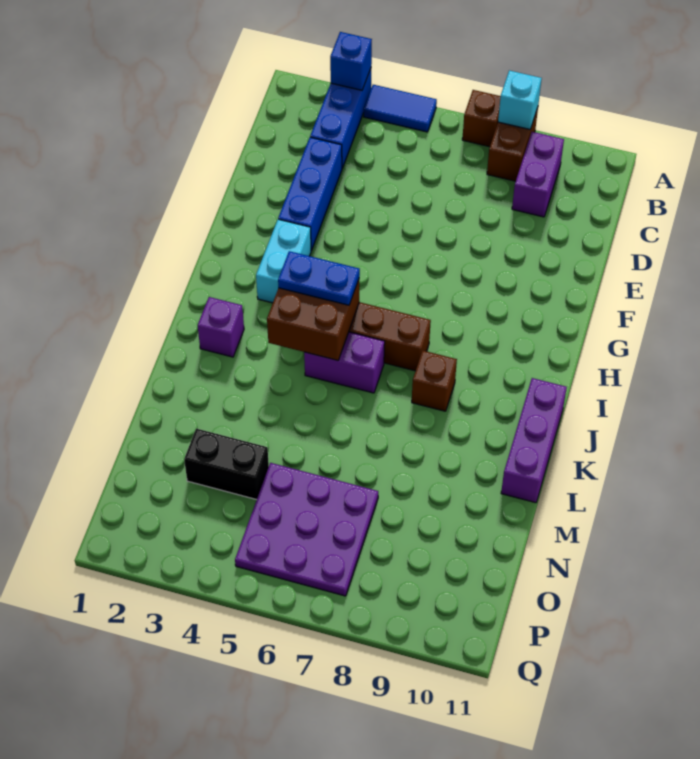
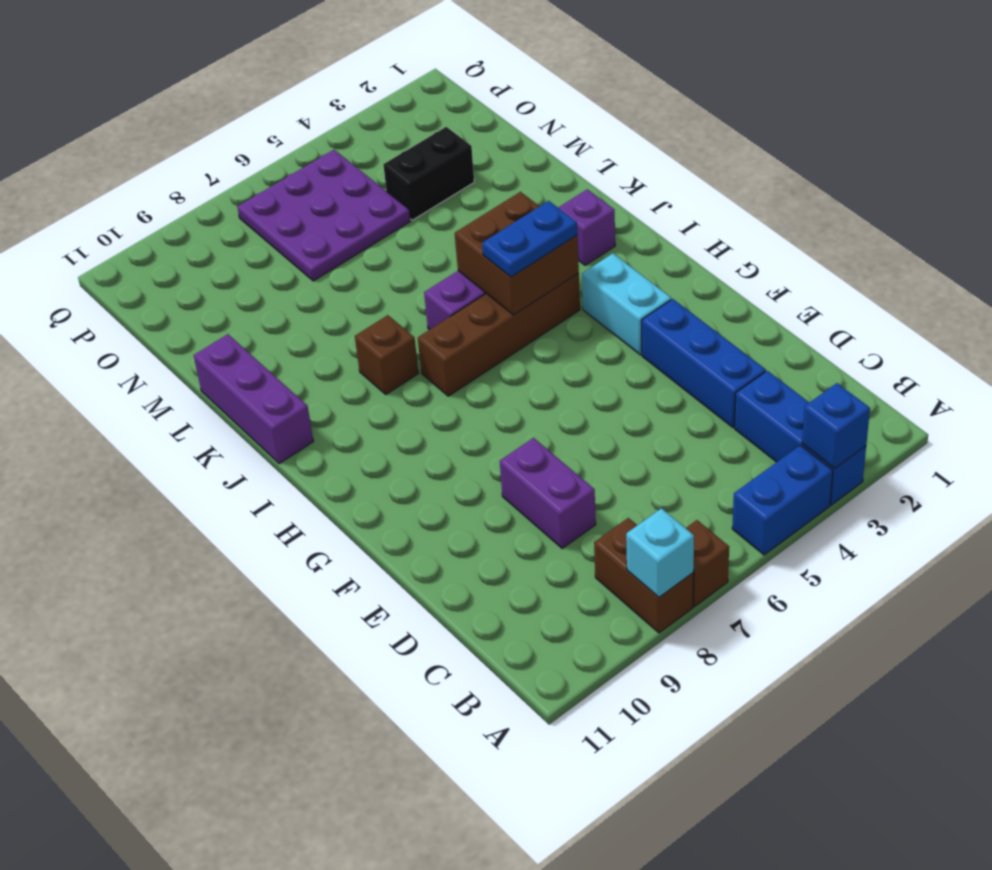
blue 1x2 tile [364,85,437,132] -> blue 1x2 brick [732,445,833,555]
purple 1x2 brick [512,132,564,217] -> purple 1x2 brick moved to [500,438,596,549]

